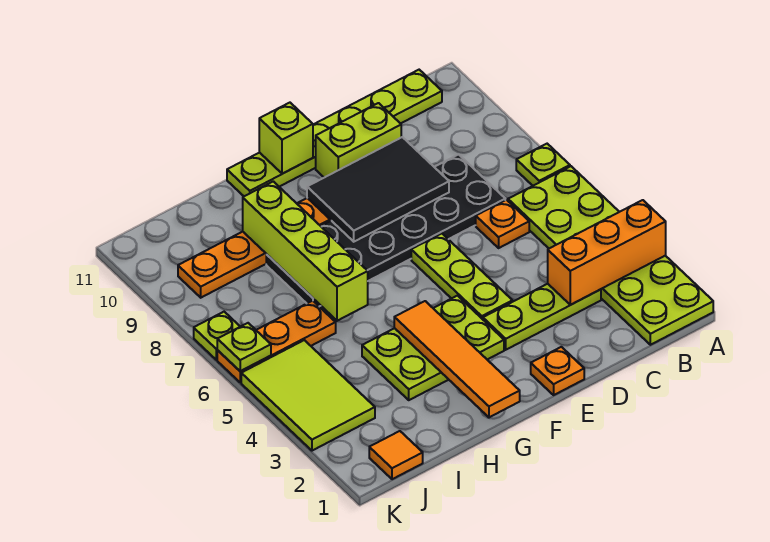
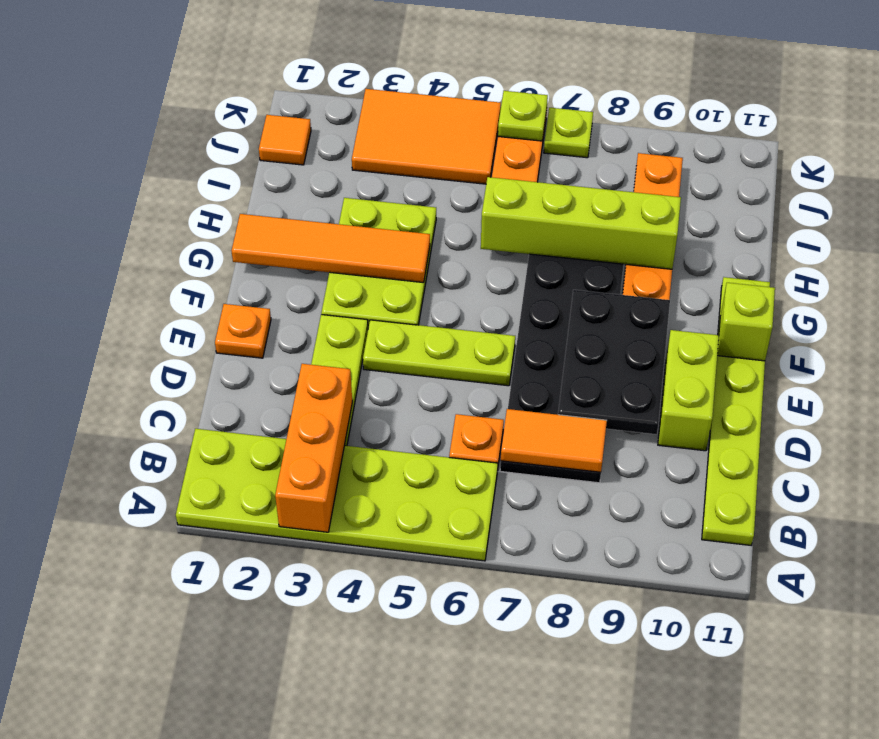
lime 1x1 plate [516,144,570,186] -> none
none -> orange 1x2 tile [501,409,607,472]
black 2x3 tile [307,137,449,242] -> black 2x3 plate [558,290,670,434]
lime 2x3 tile [241,340,375,451] -> orange 2x3 tile [352,89,501,184]

